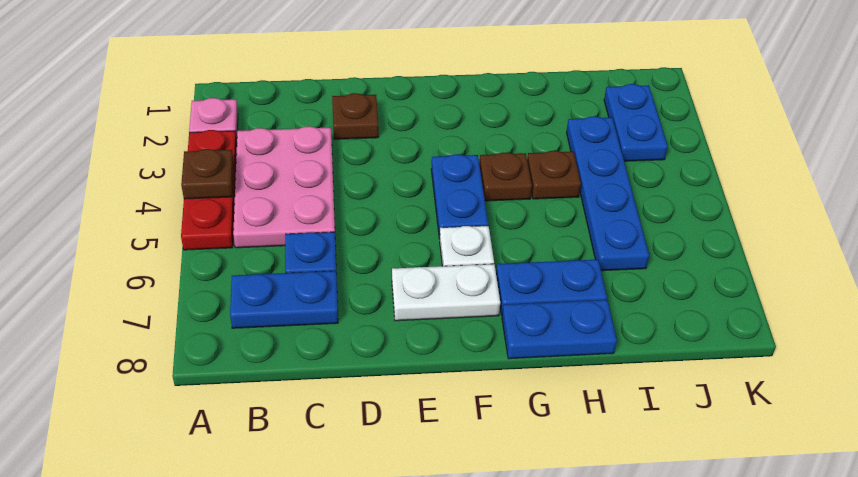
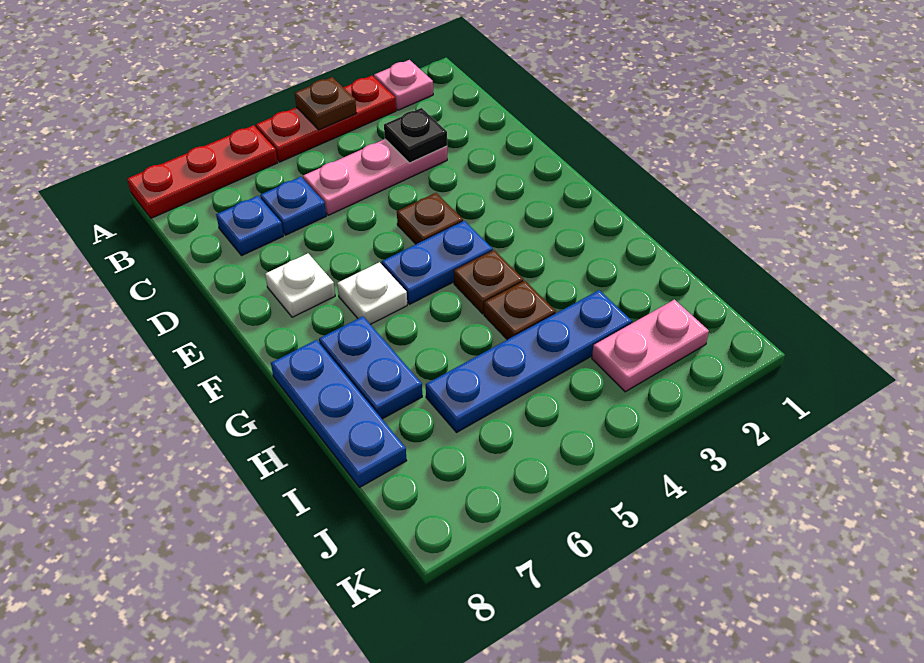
none -> red 1x3 plate [127,125,278,218]
pink 2x3 plate [233,126,335,248] -> pink 1x3 plate [303,139,447,215]
blue 1x2 plate [230,271,338,328] -> blue 1x1 plate [216,196,283,256]
none -> black 1x1 plate [384,108,447,163]
brown 1x1 plate [332,93,379,139] -> brown 1x1 plate moved to [397,193,463,244]
white 1x2 plate [392,264,500,321] -> white 1x1 plate [265,254,335,317]
blue 1x2 plate [502,300,617,359] -> blue 1x3 plate [271,340,407,487]
blue 1x2 plate [604,84,668,161] -> pink 1x2 plate [592,300,709,392]

